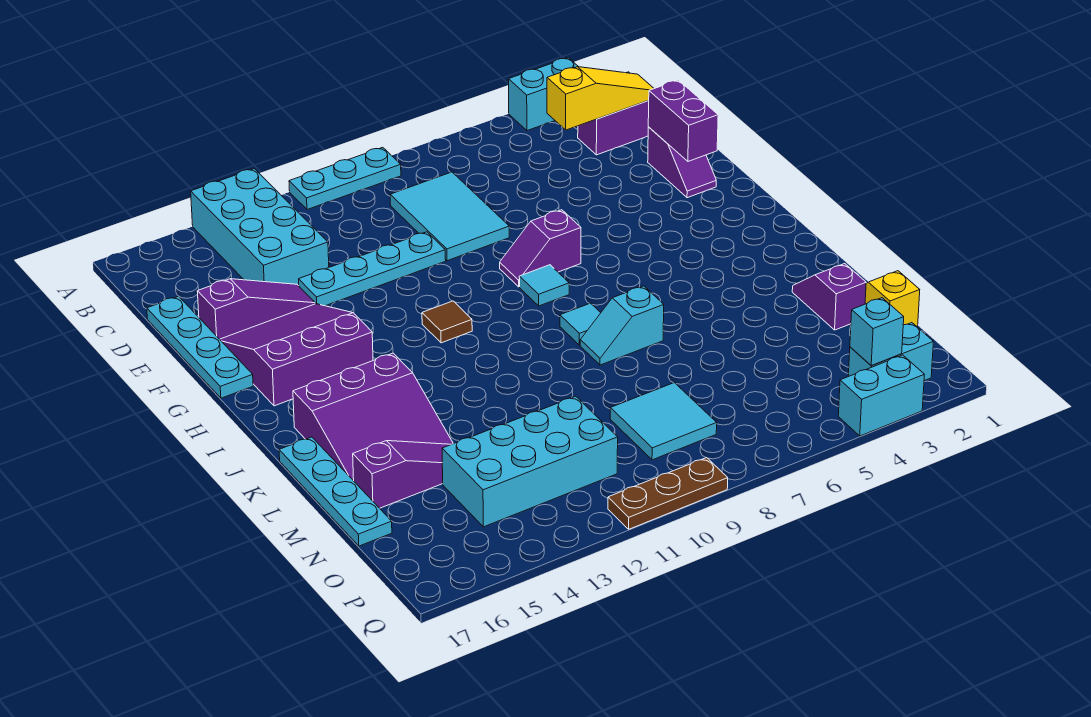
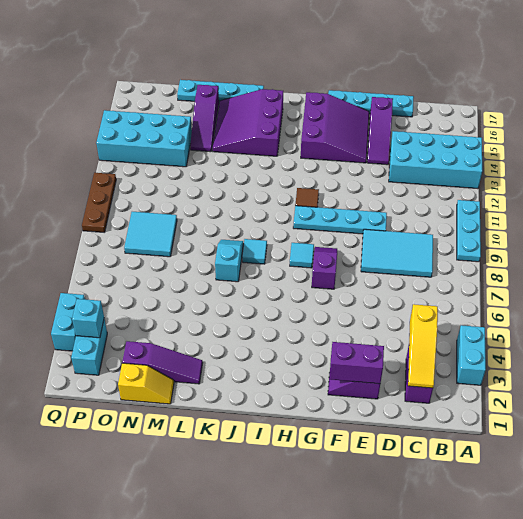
cyan 1x4 plate [299,232,446,306] -> cyan 1x4 plate turned to [293,206,387,234]
purple 1x2 slope [792,264,866,330] -> purple 1x3 slope [122,341,202,384]
cyan 2x4 brick [442,396,618,527] -> cyan 2x4 brick turned to [96,110,192,167]

